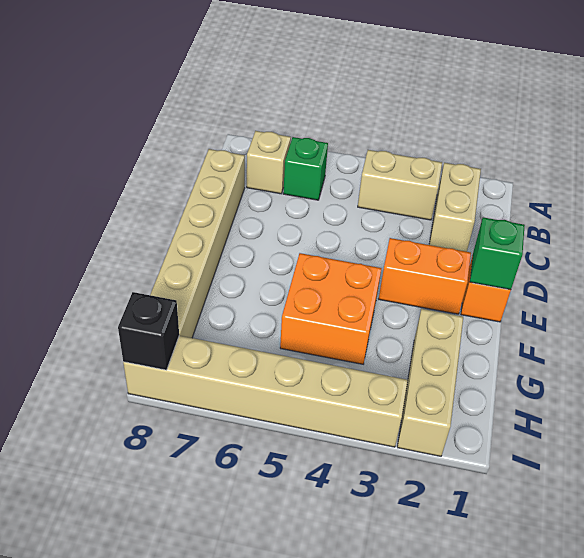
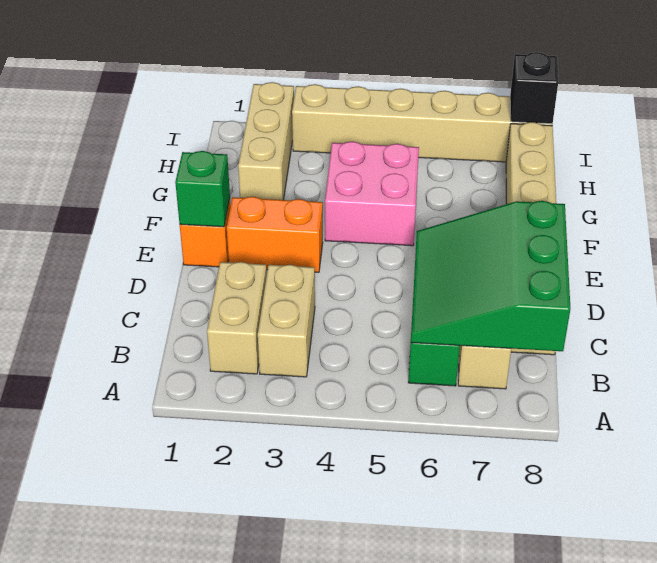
tan 1x2 brick [358,150,442,220] -> tan 1x2 brick turned to [258,265,315,377]
none -> green 3x3 slope [411,201,570,351]
orange 2x2 brick [280,253,382,364] -> pink 2x2 brick [325,141,419,246]

